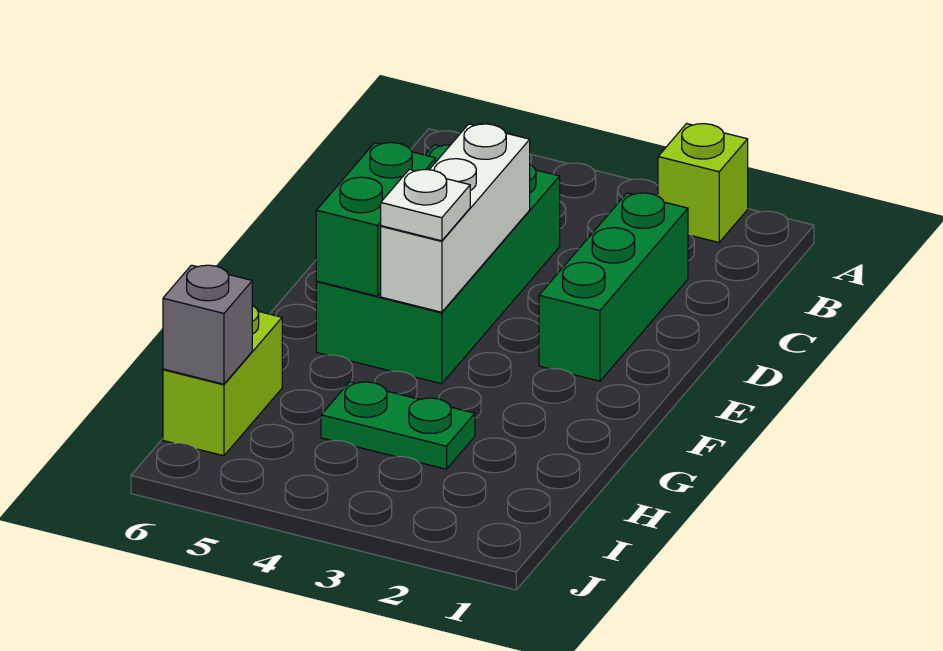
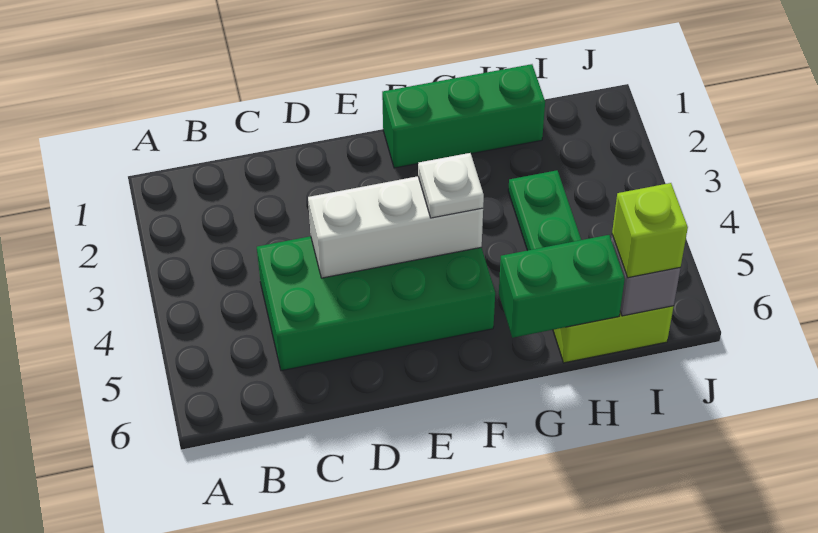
lime 1x1 brick [658,124,748,242] -> lime 1x1 brick moved to [612,183,688,278]
green 1x3 brick [539,193,688,381] -> green 1x3 brick moved to [382,64,545,168]
green 1x2 brick [316,143,436,296] -> green 1x2 brick moved to [499,235,625,338]

